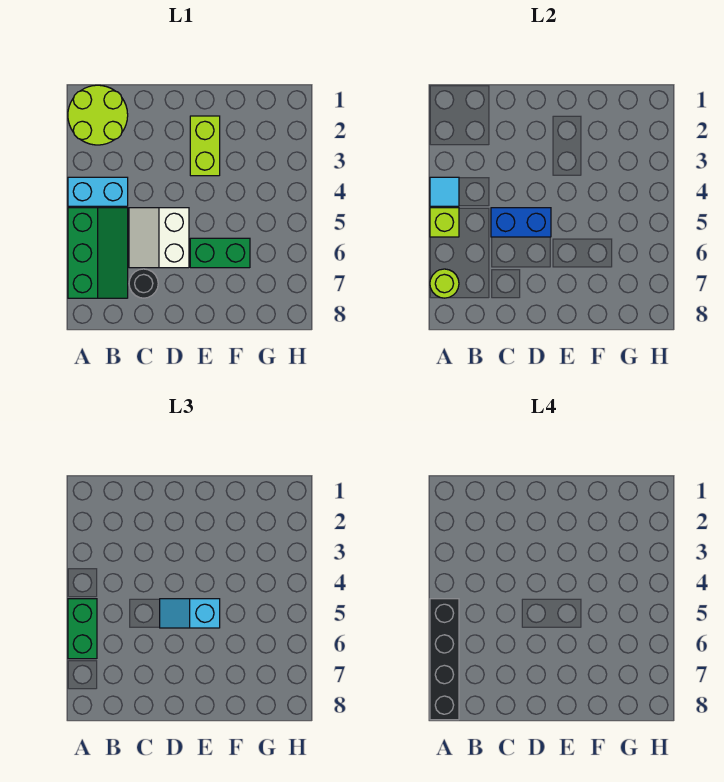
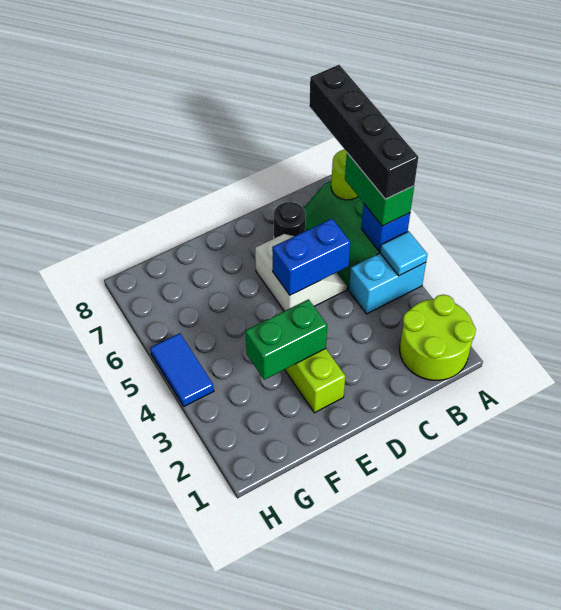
lime 1x1 brick [430,208,459,237] -> blue 1x1 brick [361,204,410,251]
cyan 1x2 slope [160,599,220,628] -> none
green 1x2 brick [190,238,250,268] -> green 1x2 brick moved to [245,299,327,380]
none -> blue 1x2 tile [150,333,214,406]

